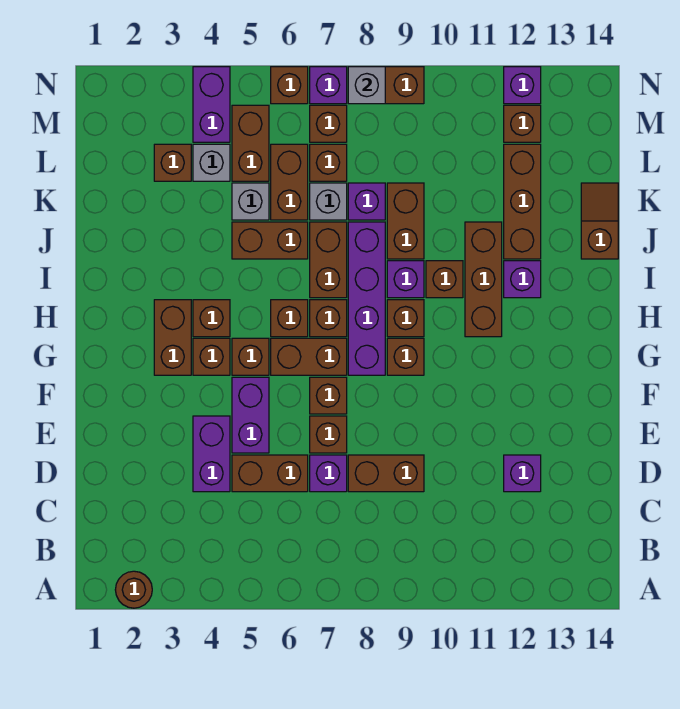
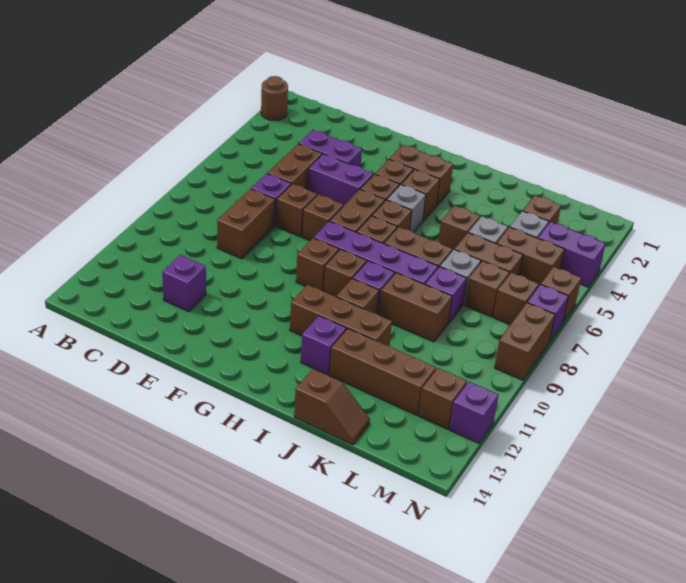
brown 1x2 brick [232,222,308,259] -> brown 1x1 brick [438,205,480,251]
grey 1x1 brick [348,67,385,104] -> grey 1x1 brick moved to [387,184,426,232]

